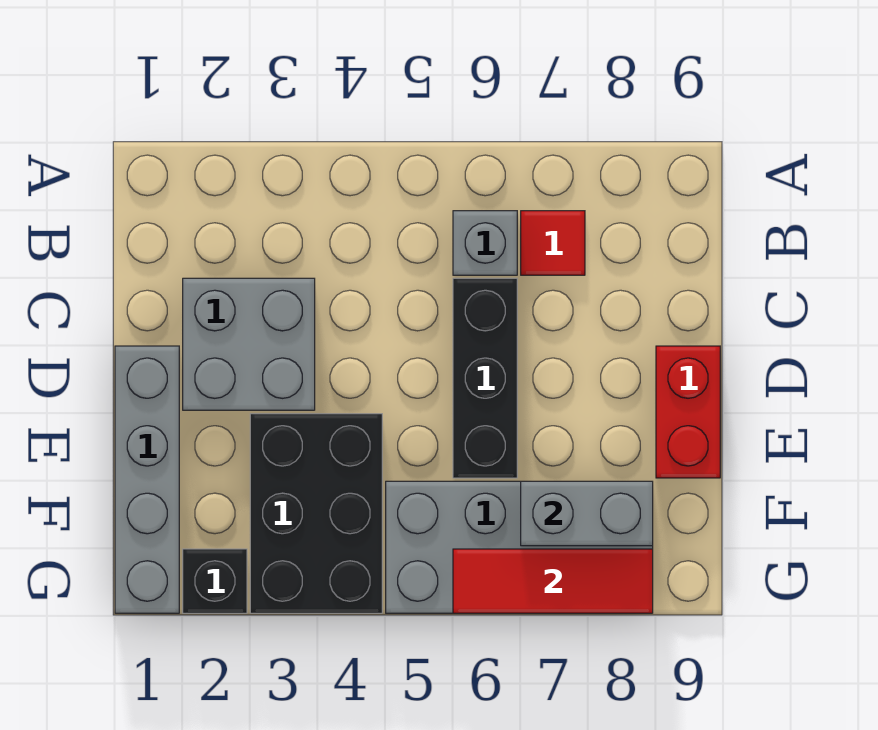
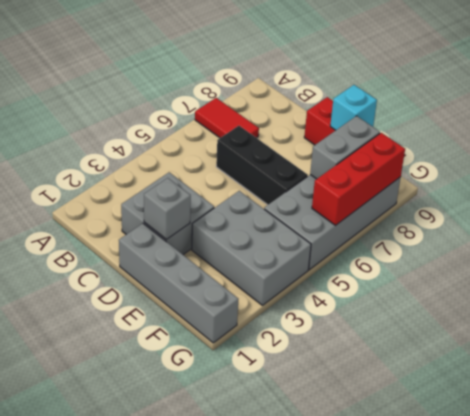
grey 1x1 brick [453,211,517,275] -> grey 1x1 brick moved to [144,178,191,240]
red 1x1 tile [521,211,585,275] -> red 1x2 tile [195,98,259,138]
black 2x3 brick [250,414,382,613] -> grey 2x3 brick [192,191,311,305]
none -> cyan 1x1 brick [330,85,377,130]
black 1x1 brick [183,549,247,613] -> none
red 1x3 tile [453,549,653,613] -> red 1x3 brick [312,133,405,225]

